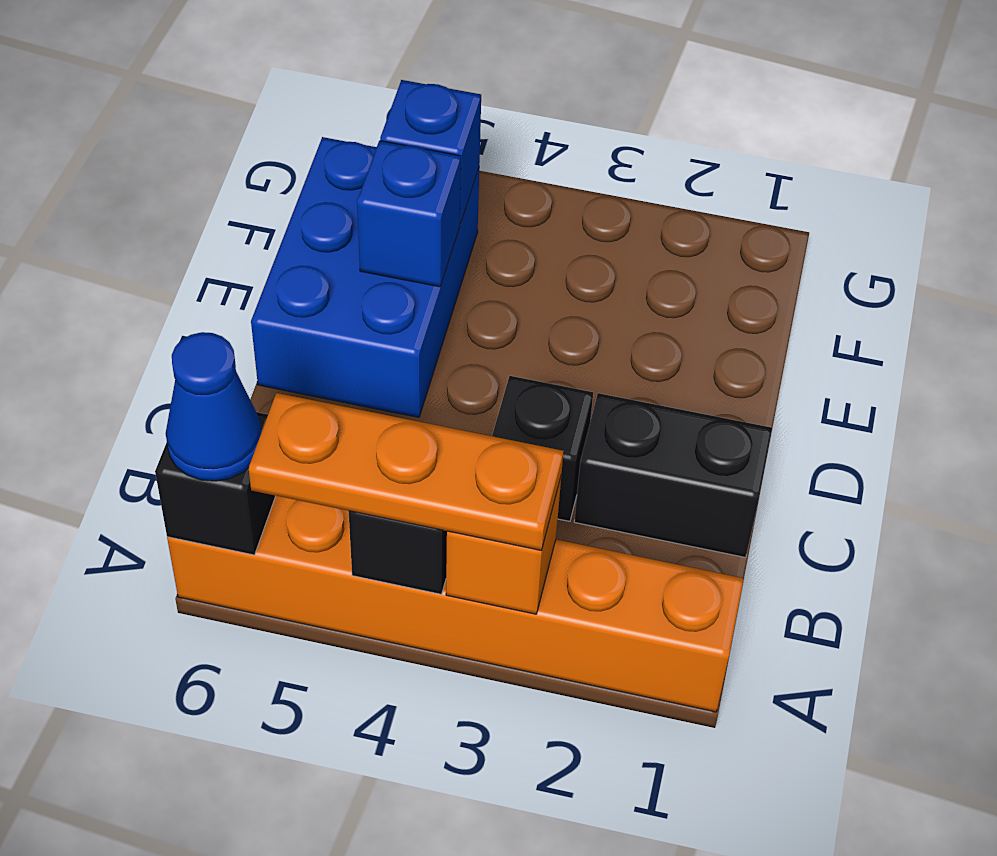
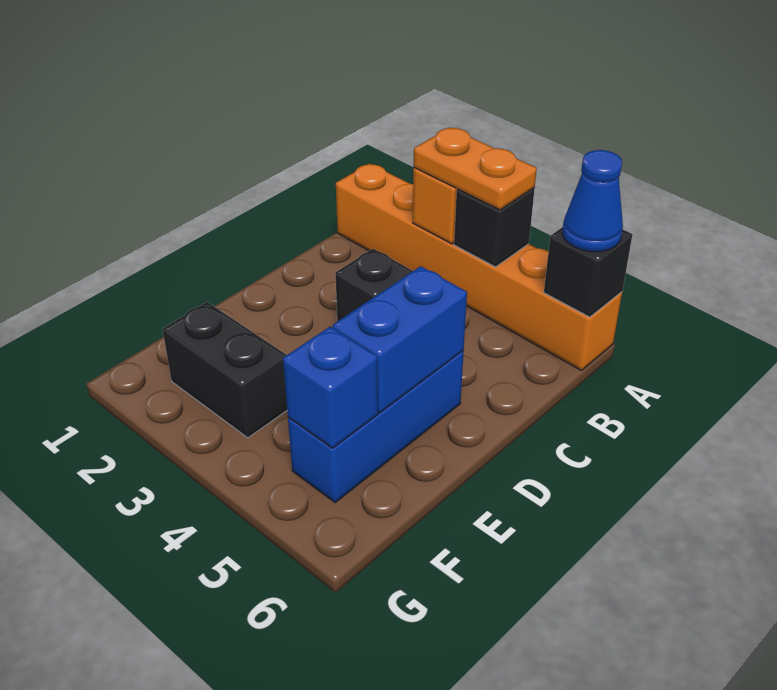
orange 1x3 plate [249,393,564,551] -> orange 1x2 plate [414,128,537,210]
black 1x2 brick [574,393,772,557] -> black 1x2 brick moved to [162,302,287,438]
blue 2x3 brick [251,137,479,417] -> blue 1x3 brick [288,351,464,502]
blue 1x1 brick [357,141,461,287] -> blue 1x2 brick [333,266,467,413]

